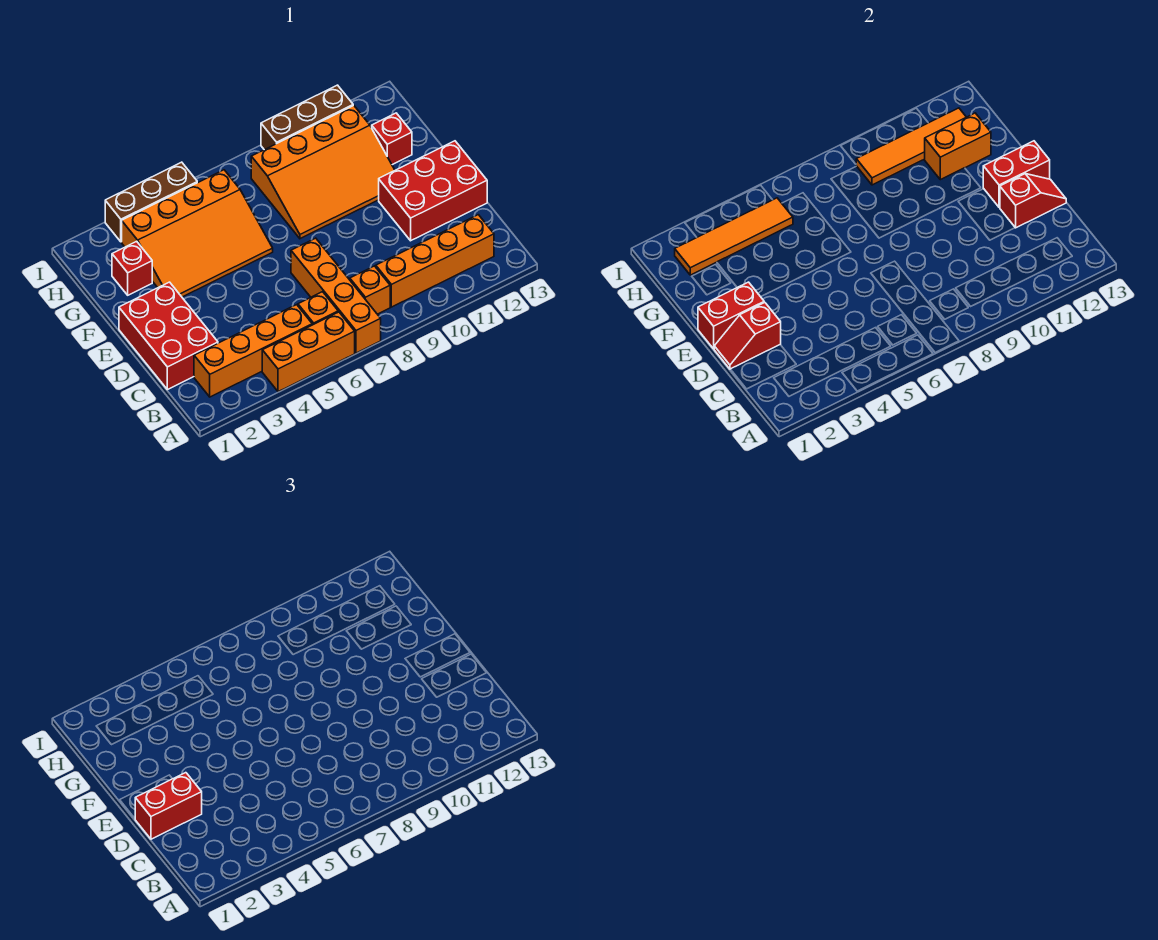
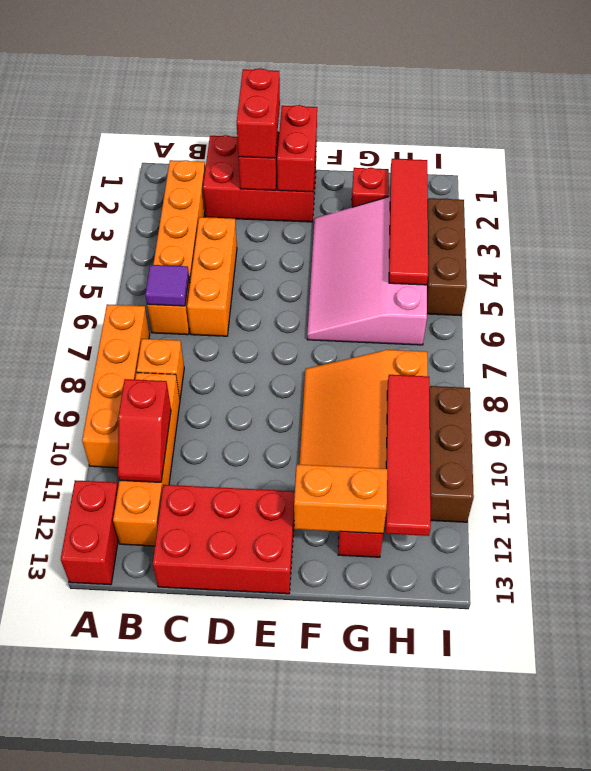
orange 1x3 brick [262,312,355,392] -> orange 1x3 brick moved to [187,217,237,336]
orange 1x4 brick [291,238,381,353] -> orange 1x4 brick turned to [82,304,150,468]
none -> purple 1x1 tile [145,265,189,306]
red 2x3 brick [379,141,487,241] -> red 2x3 brick turned to [153,485,294,594]
red 1x2 slope [1000,174,1066,228] -> red 1x2 slope moved to [118,379,171,482]
red 1x2 brick [983,141,1050,207] -> red 1x2 brick moved to [61,480,118,585]
orange 3x4 slope [122,170,273,297] -> pink 3x4 slope [307,197,427,345]
orange 1x2 brick [925,113,991,180] -> orange 1x2 brick turned to [294,464,387,534]
orange 1x4 tile [675,198,793,275] -> red 1x4 tile [389,159,428,285]
orange 1x4 tile [856,108,966,185] -> red 1x4 tile [385,375,431,536]

